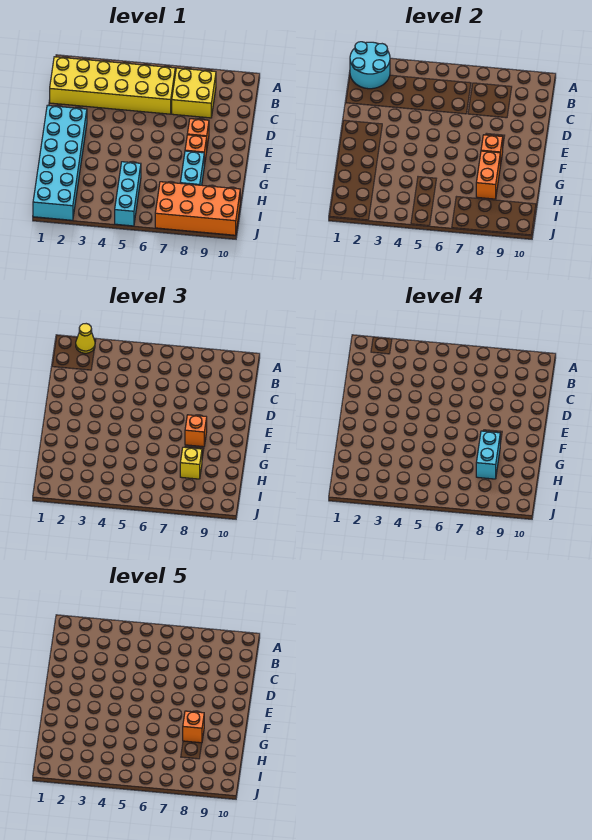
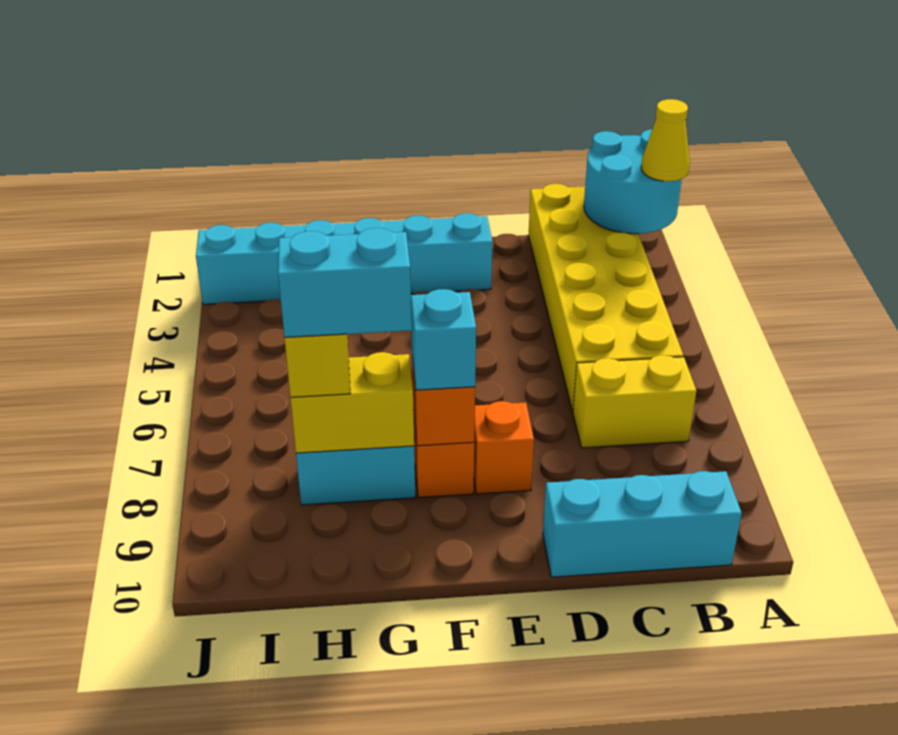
yellow 2x2 brick [172,68,216,118] -> yellow 1x2 brick [573,355,696,448]
cyan 2x6 brick [33,105,87,220] -> cyan 1x6 brick [196,213,493,304]
orange 1x1 brick [185,415,207,447] -> cyan 1x1 brick [411,289,476,390]
orange 1x2 brick [476,151,500,199] -> yellow 1x2 brick [290,352,414,453]
orange 1x1 brick [183,711,204,743] -> none
cyan 1x3 brick [115,162,141,226] -> cyan 1x3 brick moved to [543,471,742,577]
orange 2x4 brick [155,182,240,235] -> none

